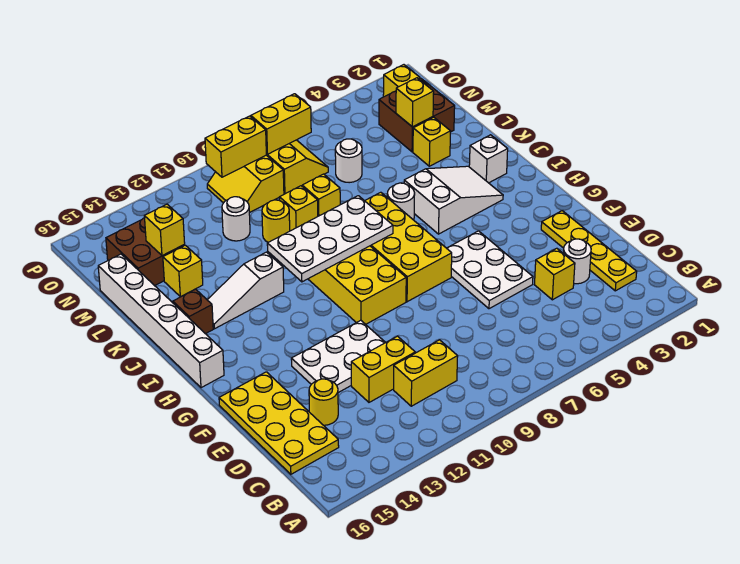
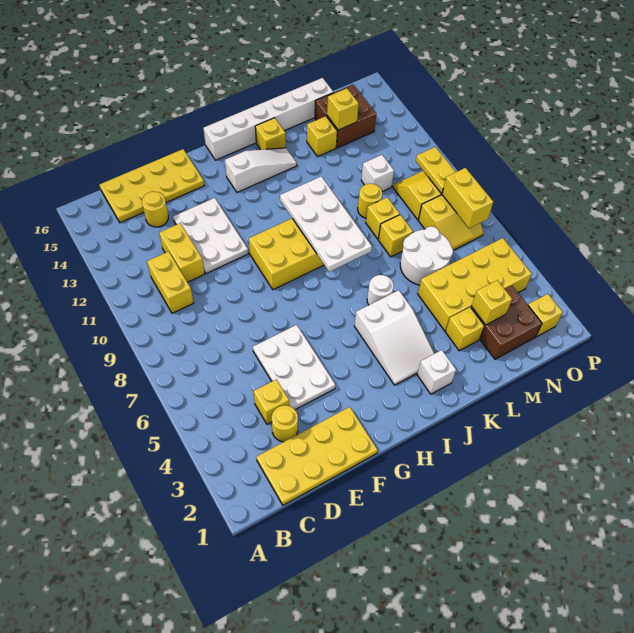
yellow 1x4 plate [541,211,637,291] -> yellow 2x4 plate [256,407,377,505]
white 1x1 round brick [563,239,591,284] -> yellow 1x1 round brick [272,405,298,442]
white 2x3 plate [447,231,533,309] -> white 2x3 plate turned to [253,325,335,410]
yellow 2x4 brick [365,192,452,302] -> yellow 2x4 brick moved to [418,238,532,331]
white 1x3 slope [208,252,284,329] -> white 1x3 slope turned to [225,148,297,192]
brown 1x1 brick [173,289,213,334] -> yellow 1x1 brick [255,118,286,150]
white 1x1 round brick [335,139,362,183] -> white 2x2 round brick [400,226,453,285]
white 1x1 round brick [222,197,250,241] -> white 1x1 brick [361,155,394,192]
yellow 1x2 brick [205,116,266,177] -> yellow 1x2 plate [416,147,456,194]

